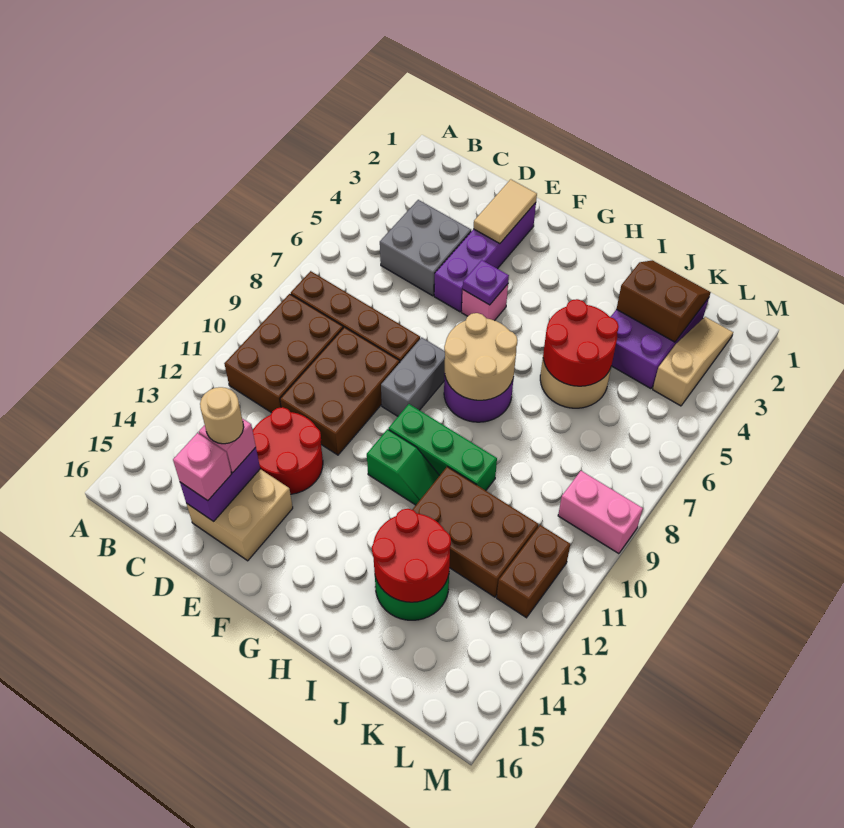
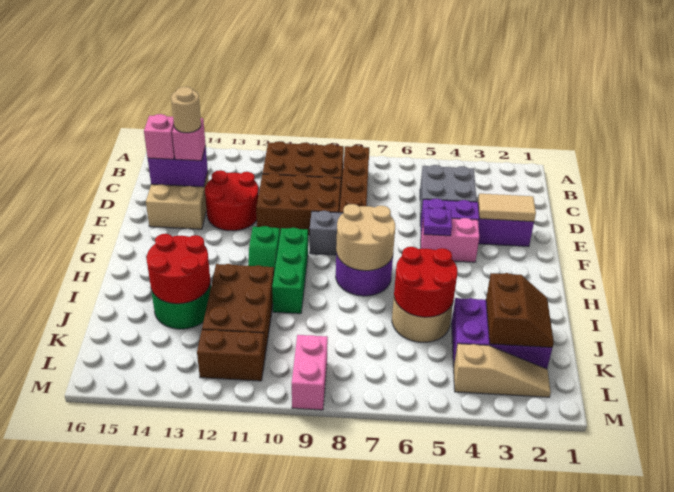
pink 1x1 brick [462,284,508,321] -> pink 1x2 brick [421,218,479,262]

